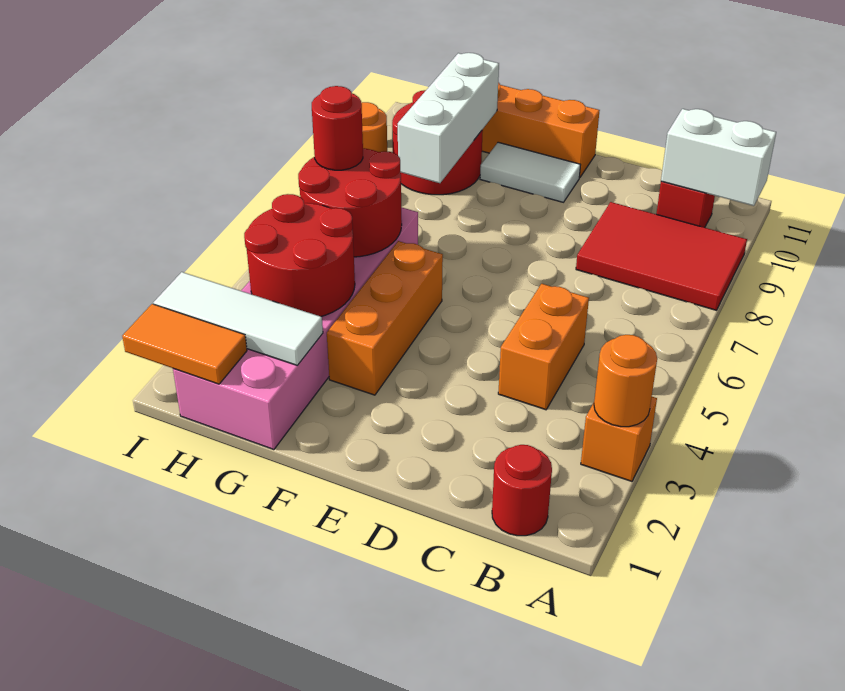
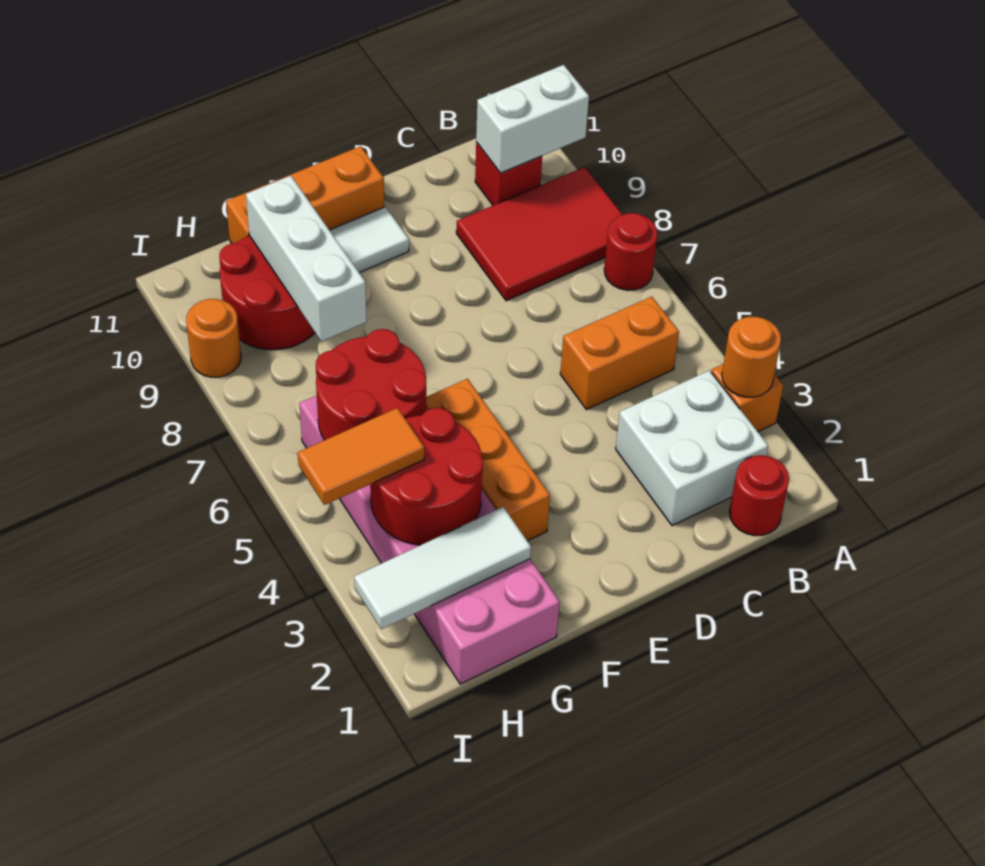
none -> white 2x2 brick [616,370,768,526]
orange 1x2 brick [498,284,589,410] -> orange 1x2 brick turned to [560,297,679,410]
orange 1x2 tile [122,304,247,384] -> orange 1x2 tile moved to [298,408,424,505]
red 1x1 round brick [312,86,363,170] -> red 1x1 round brick moved to [604,213,657,290]

